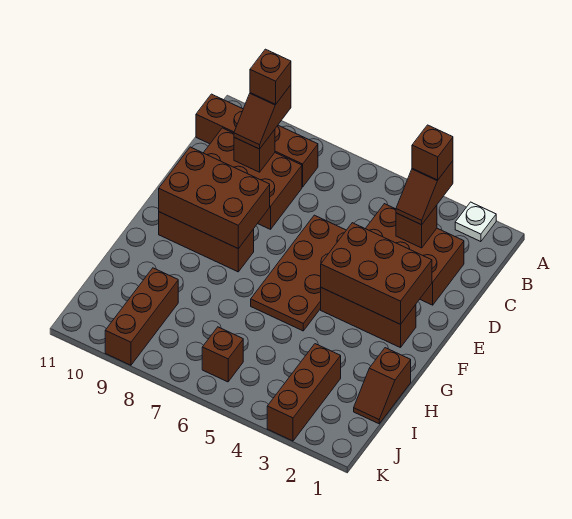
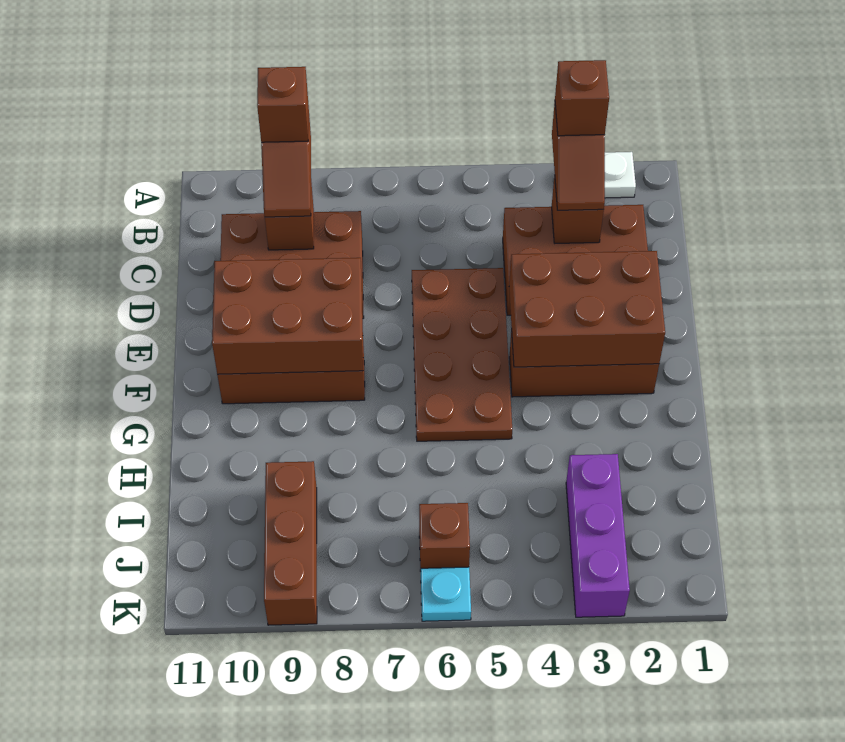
brown 1x4 brick [196,94,318,187] -> none
brown 1x2 slope [354,348,411,424] -> none
brown 1x3 brick [267,344,341,441] -> purple 1x3 brick [566,454,630,617]
none -> cyan 1x1 plate [421,567,471,621]

